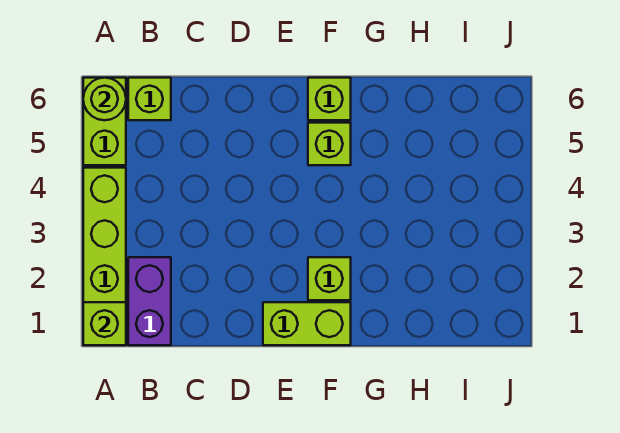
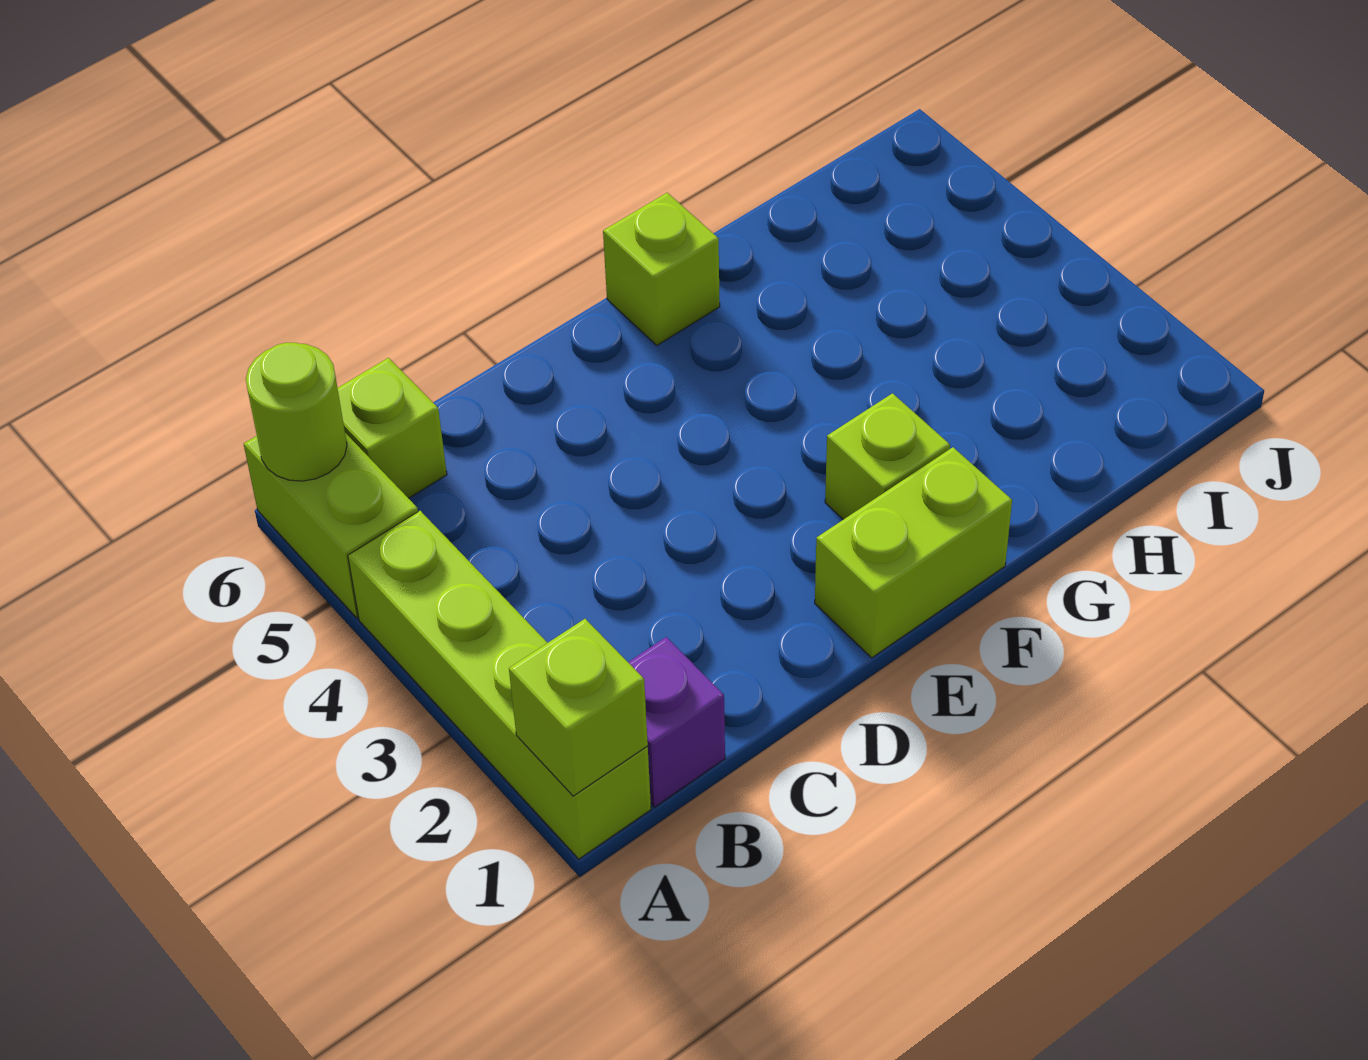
purple 1x2 brick [128,257,171,345] -> purple 1x1 brick [628,637,725,807]
lime 1x1 brick [308,123,351,165] -> none

